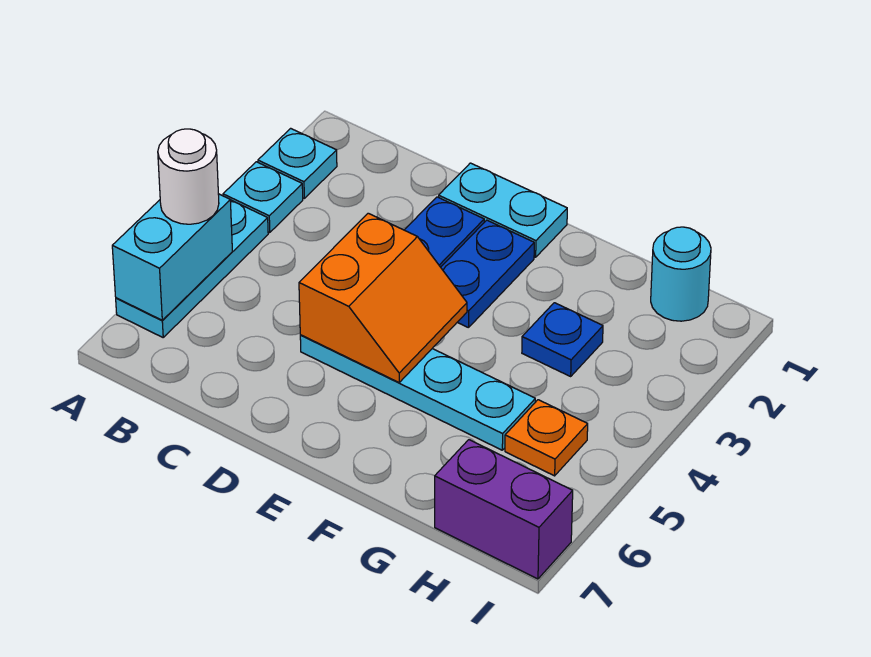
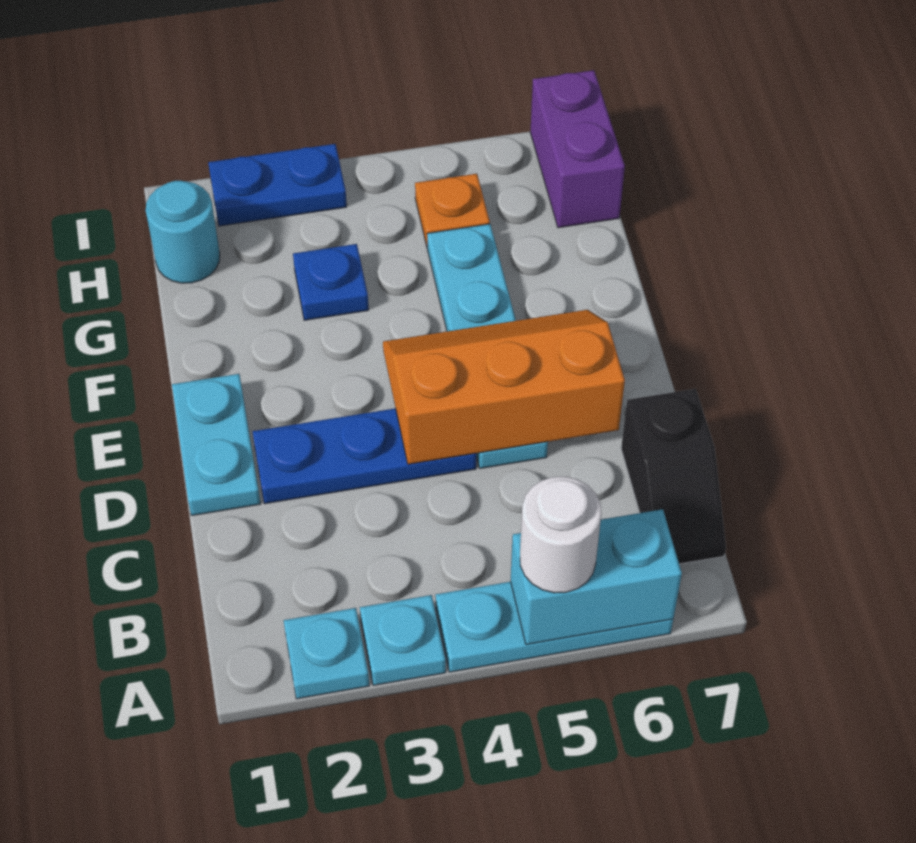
none -> black 1x2 slope [621,389,726,564]
orange 2x2 slope [299,213,467,382] -> orange 2x3 slope [383,310,625,464]
blue 1x2 plate [441,220,534,328] -> blue 1x2 plate moved to [208,144,347,226]

